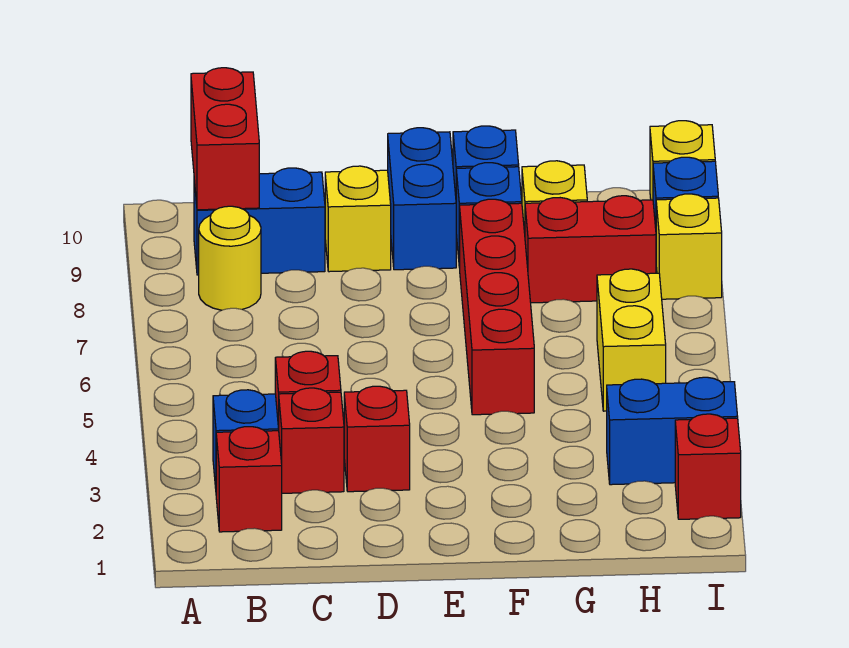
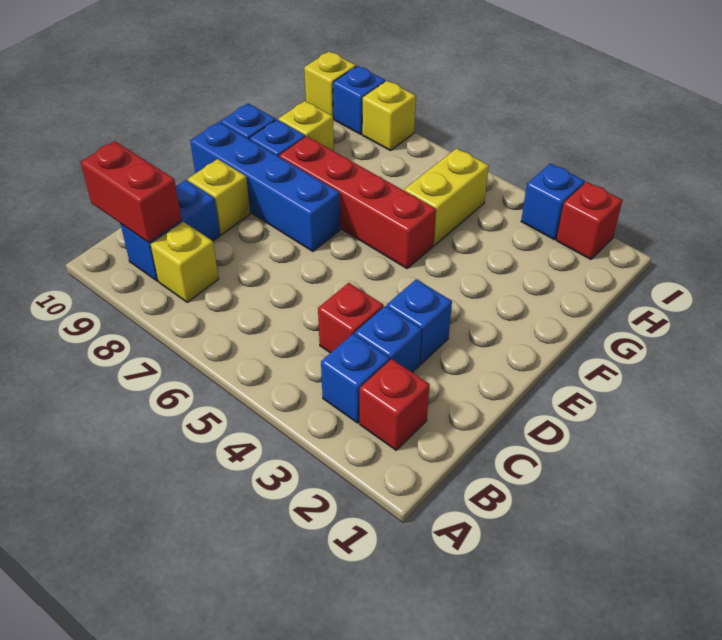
yellow 1x1 round brick [199,206,261,310] -> yellow 1x1 brick [151,222,219,302]
red 1x1 brick [279,388,344,493] -> blue 1x1 brick [355,306,422,372]
red 1x1 brick [344,386,410,492] -> blue 1x1 brick [387,279,452,365]
blue 1x2 brick [388,128,456,270] -> blue 1x4 brick [190,122,340,251]
red 1x2 brick [525,196,656,303] -> none
blue 1x2 brick [607,377,738,485] -> blue 1x1 brick [521,164,585,240]
yellow 1x2 brick [597,269,666,411] -> yellow 1x2 brick turned to [404,148,489,245]

